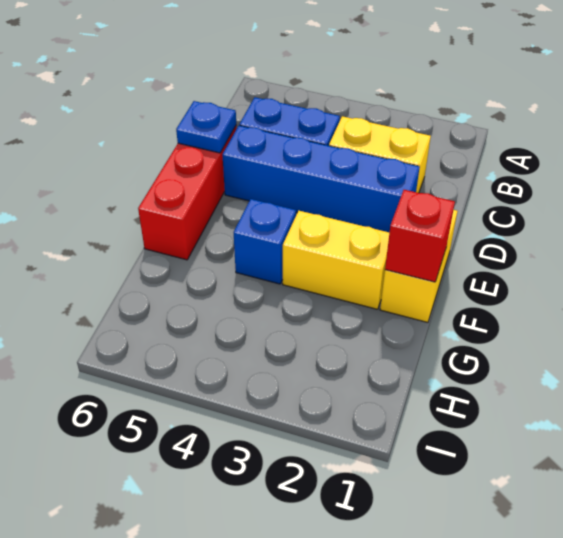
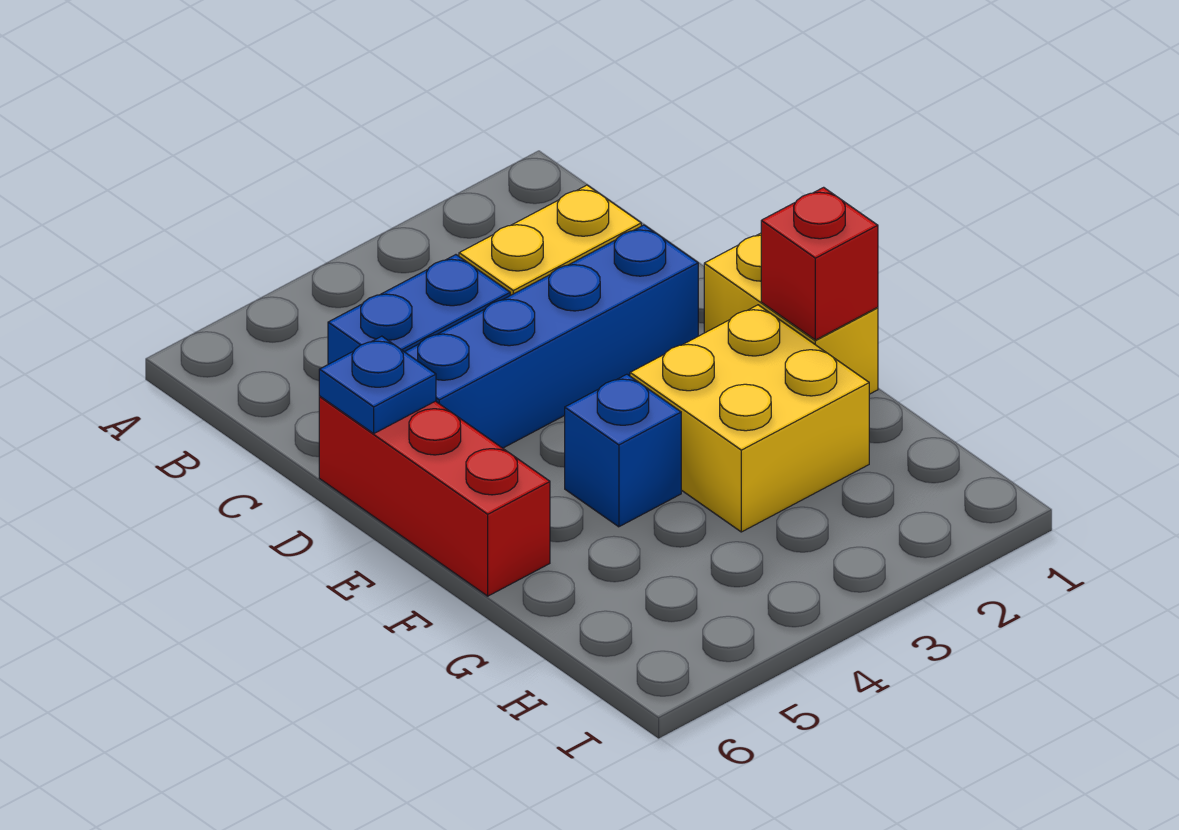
yellow 1x2 brick [283,211,389,309] -> yellow 2x2 brick [630,305,869,532]

